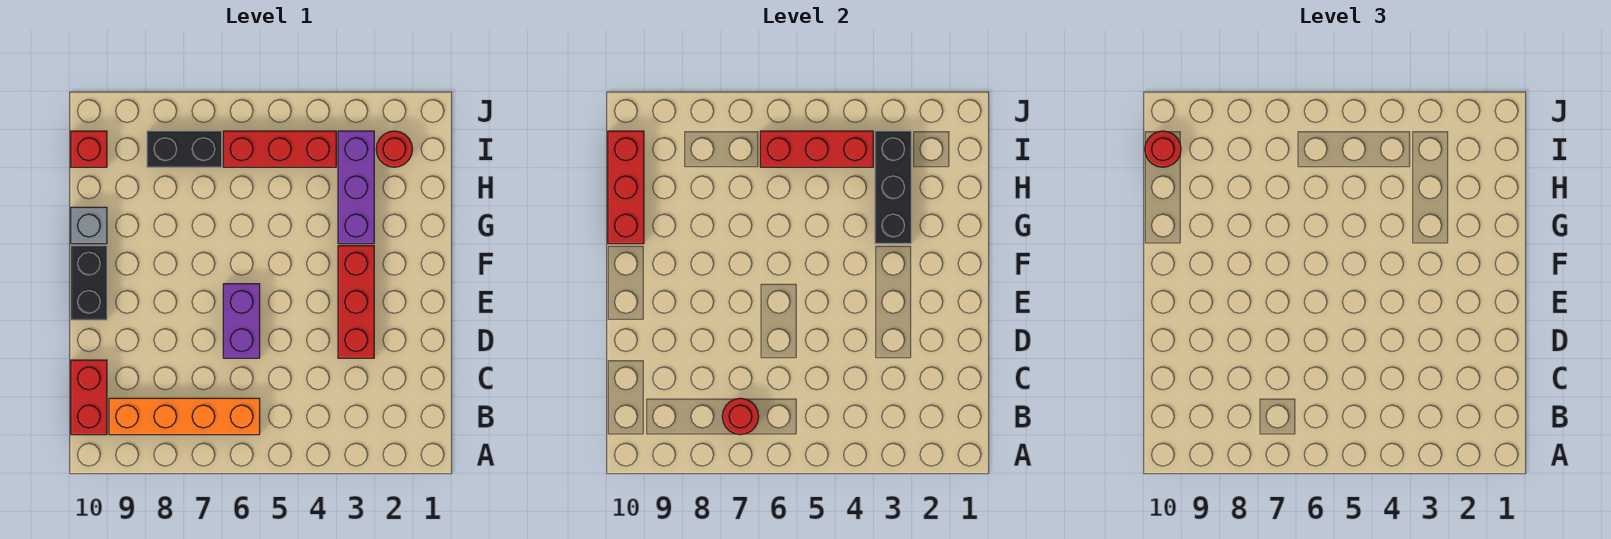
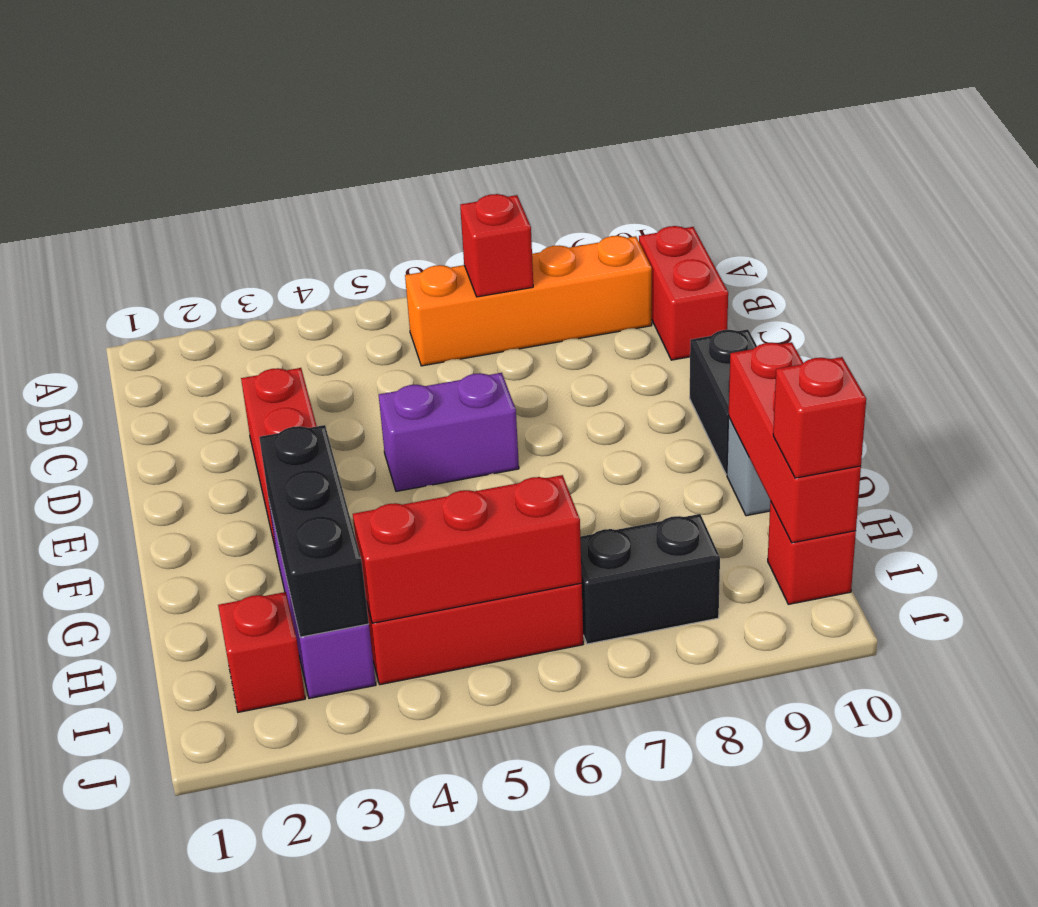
red 1x1 round brick [722,398,759,435] -> red 1x1 brick [460,194,533,297]
purple 1x2 brick [223,284,260,358] -> purple 1x2 brick turned to [379,373,519,491]
red 1x1 round brick [376,131,413,167] -> red 1x1 brick [218,592,305,712]
red 1x1 round brick [1145,131,1181,167] -> red 1x1 brick [773,357,866,478]

